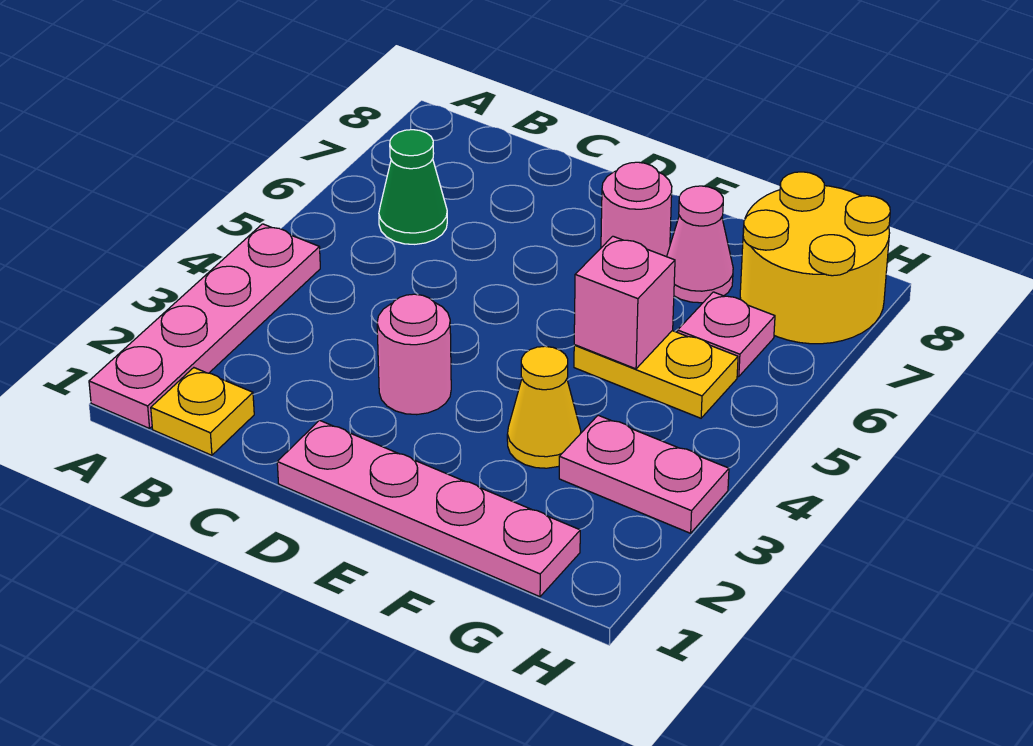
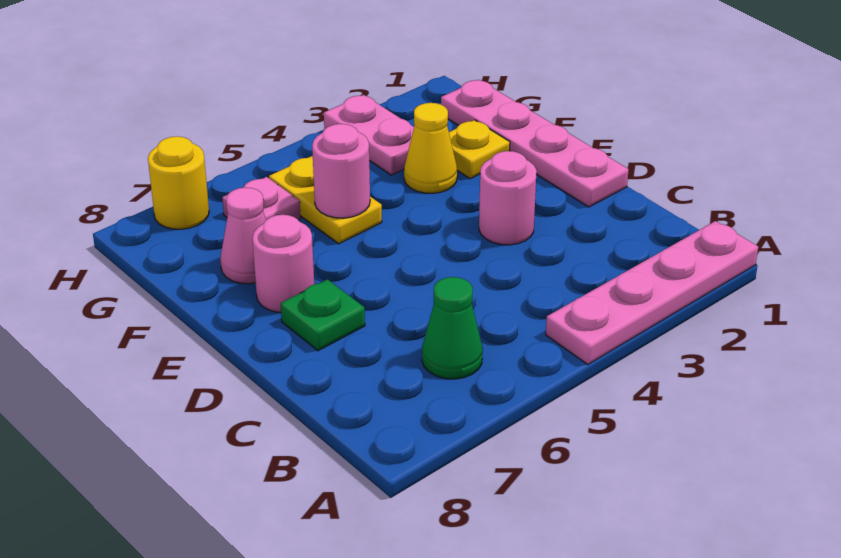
yellow 1x1 plate [151,368,254,455] -> yellow 1x1 plate moved to [449,120,510,179]
none -> green 1x1 plate [281,279,365,351]
pink 1x1 brick [574,236,675,369] -> pink 1x1 round brick [312,124,370,218]
yellow 2x2 round brick [740,172,890,344] -> yellow 1x1 round brick [148,136,209,229]

